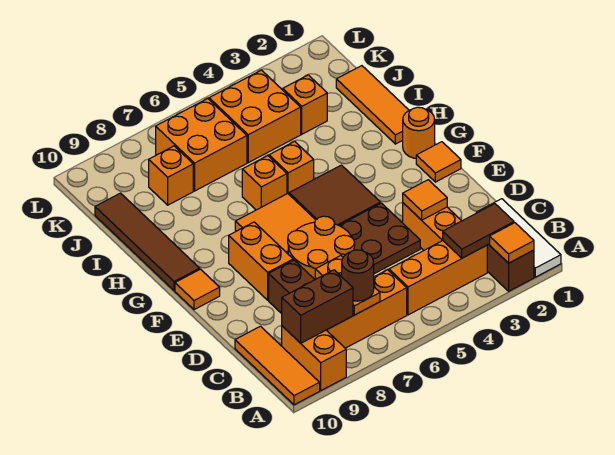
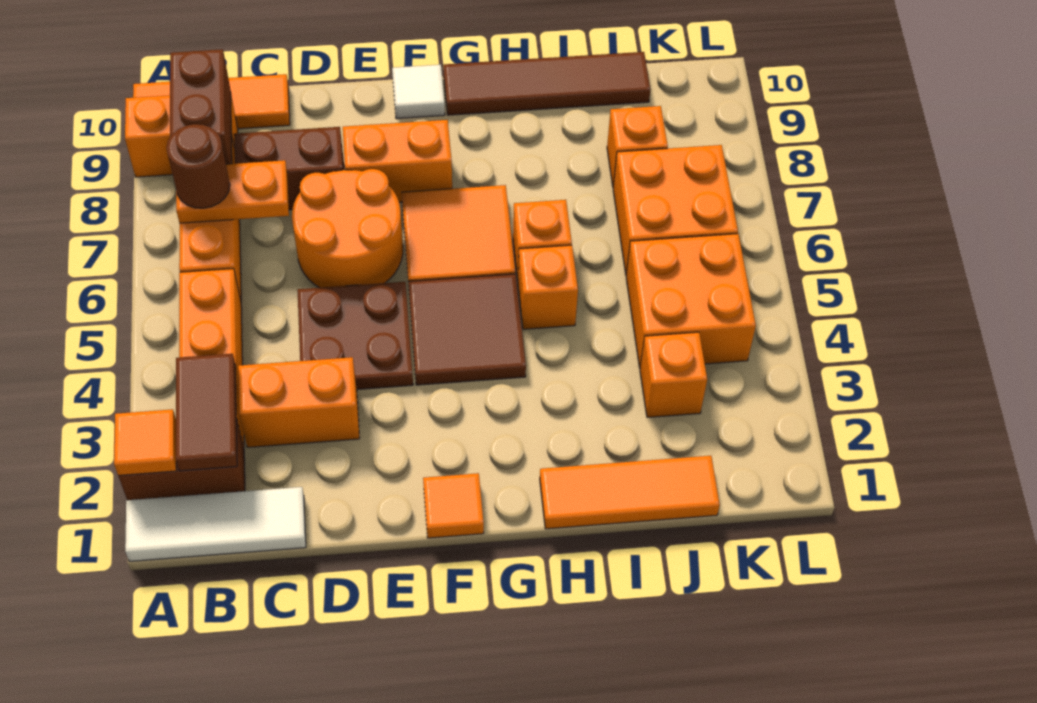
orange 1x1 tile [403,180,447,220] -> none
orange 1x1 tile [175,269,220,310] -> white 1x1 tile [392,65,445,119]
orange 1x1 round brick [403,107,435,158] -> none

